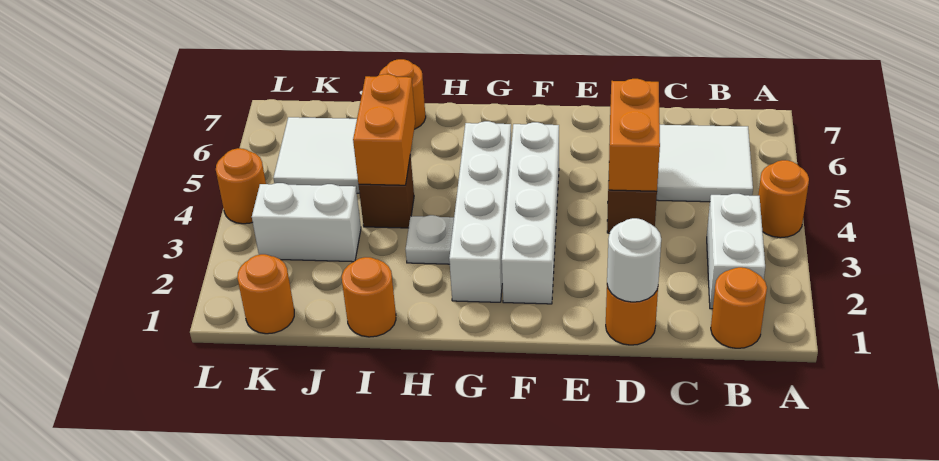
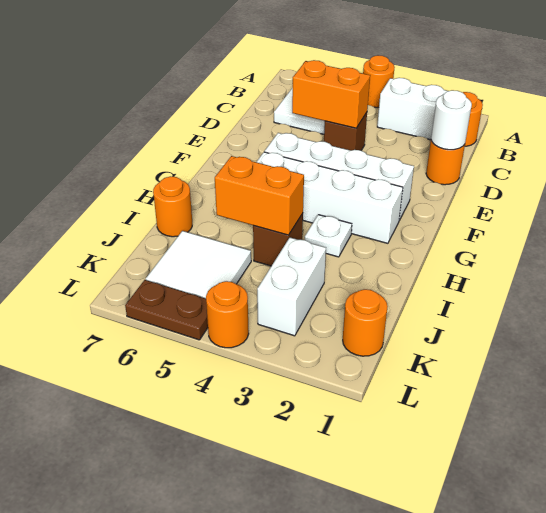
orange 1x1 round brick [342,257,396,337] -> none
none -> brown 1x2 plate [125,280,208,340]

